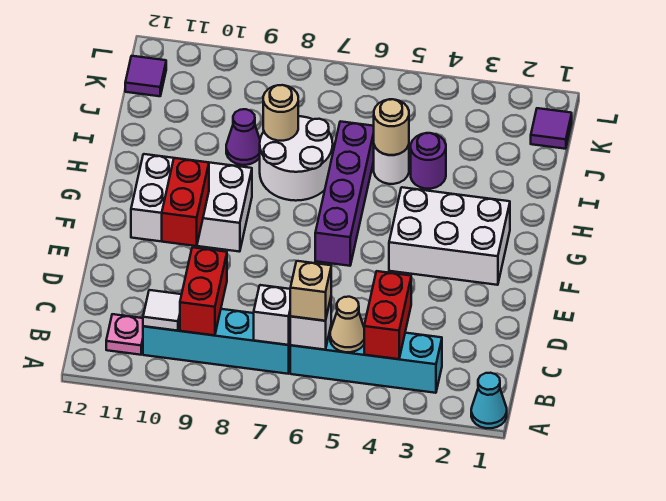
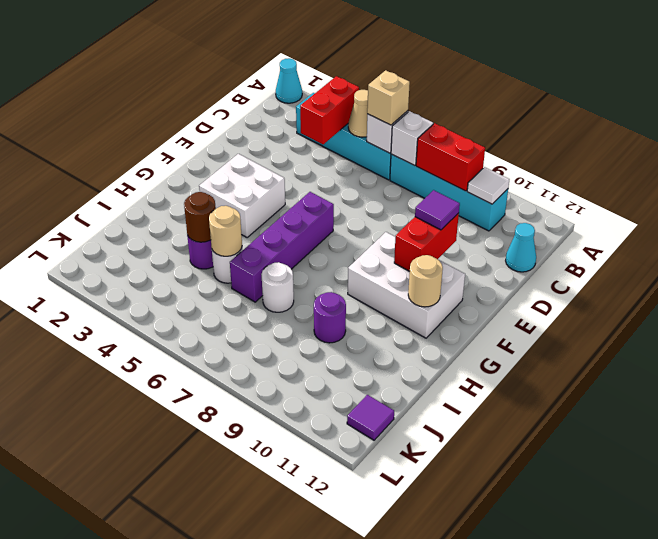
red 1x2 brick [180,247,227,335] -> red 1x2 brick turned to [416,123,485,191]
pink 1x1 plate [106,314,143,355] -> none
none -> cyan 1x1 cone [506,223,536,272]
white 2x3 brick [389,187,510,285] -> white 2x2 brick [199,154,285,237]
white 2x2 round brick [260,116,333,201] -> white 1x1 round brick [261,262,294,312]
none -> brown 1x1 round brick [184,192,216,242]
tan 1x1 round brick [263,85,298,141] -> tan 1x1 round brick moved to [408,255,443,307]
purple 1x1 cone [226,109,260,165] -> purple 1x1 round brick [313,292,346,343]
purple 1x1 tile [531,108,572,149] -> purple 1x1 tile moved to [415,190,460,230]

